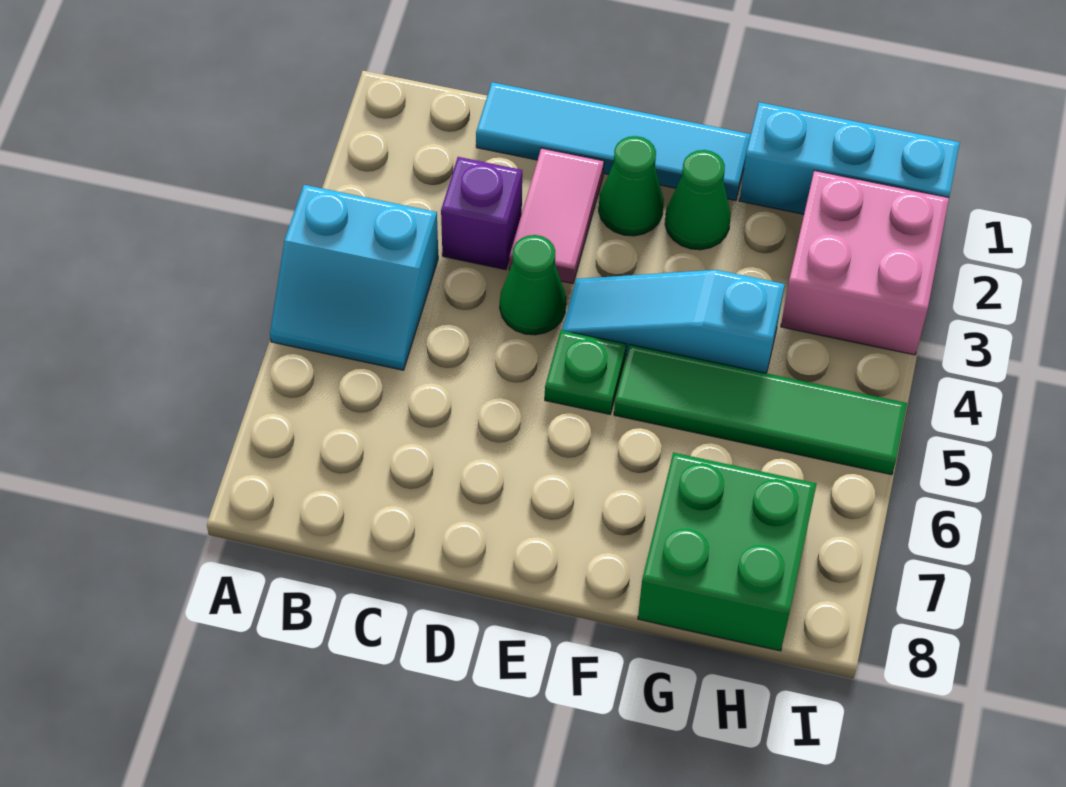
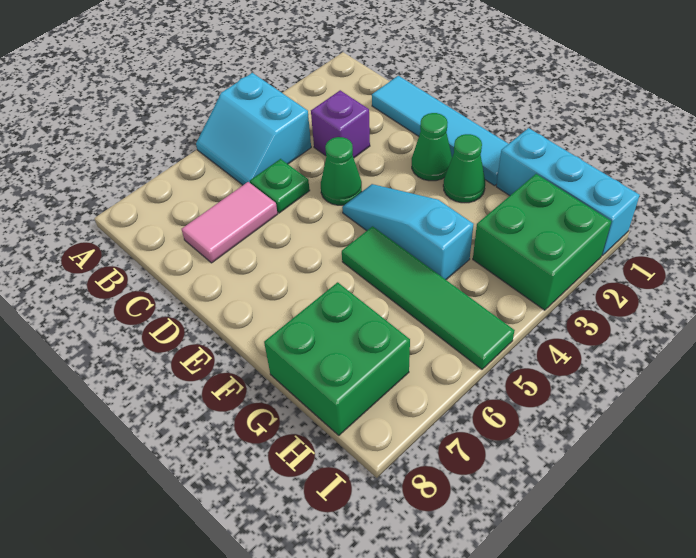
pink 1x2 tile [509,148,604,284] -> pink 1x2 tile moved to [182,182,278,263]
green 1x1 plate [545,330,626,414] -> green 1x1 plate moved to [250,159,310,213]
pink 2x2 brick [781,171,949,355] -> green 2x2 brick [473,174,611,310]

